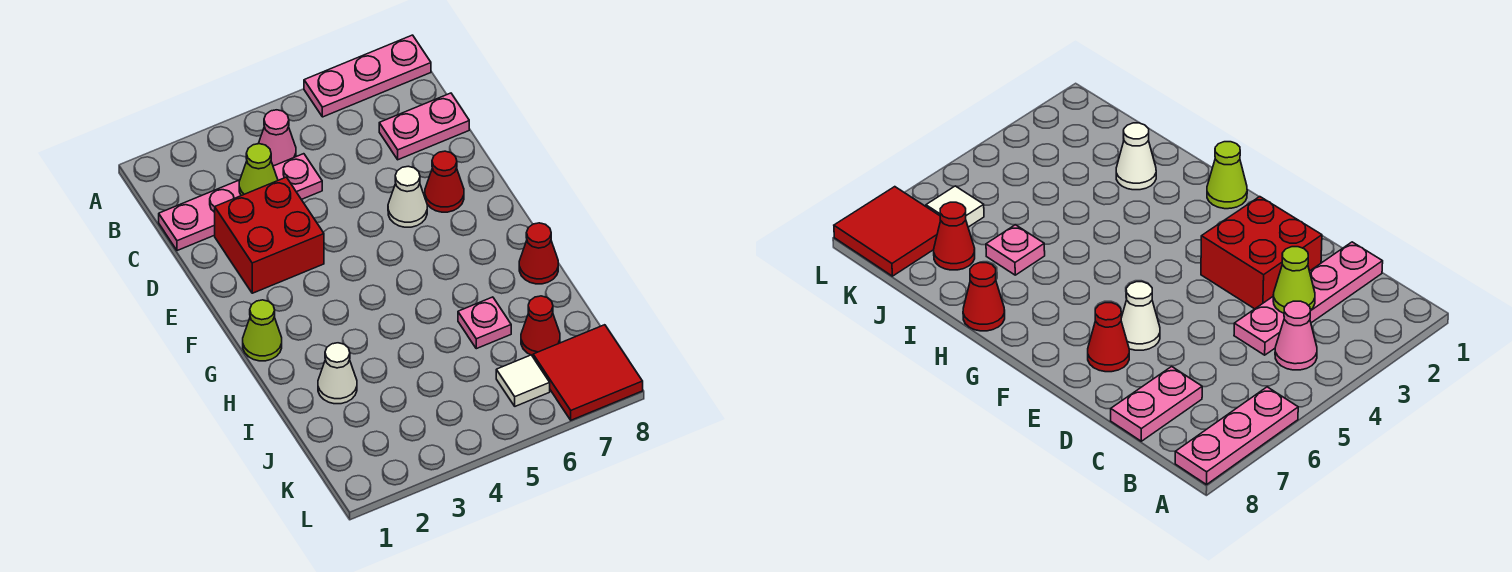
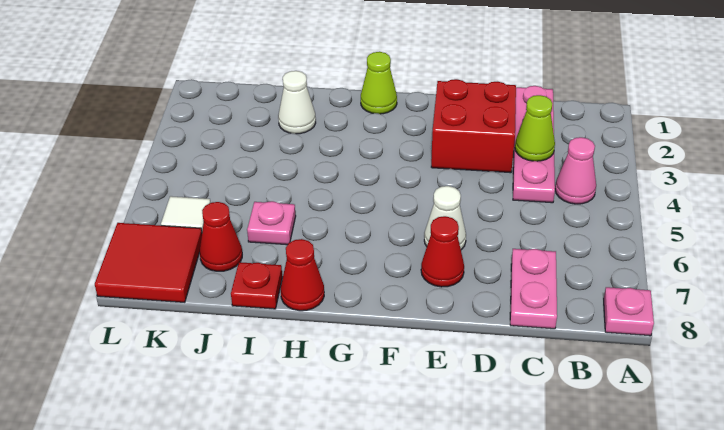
pink 1x3 plate [304,35,431,117] -> pink 1x1 plate [604,287,654,336]
none -> red 1x1 plate [231,262,282,309]

